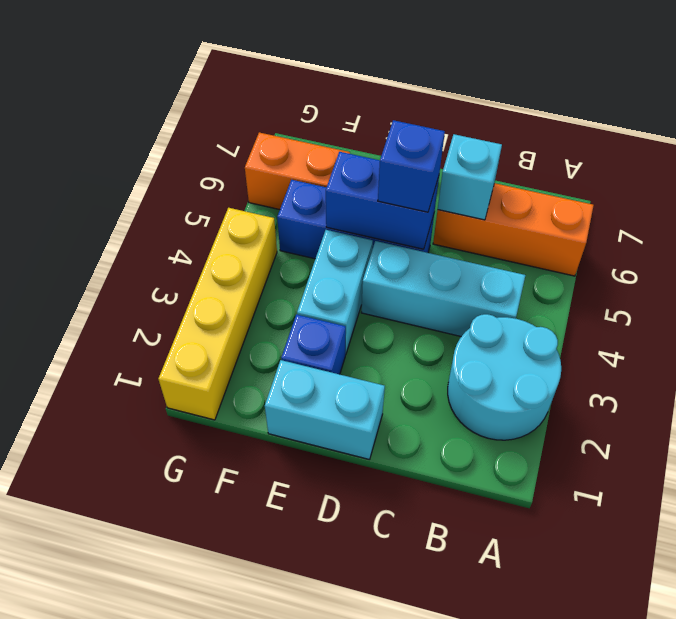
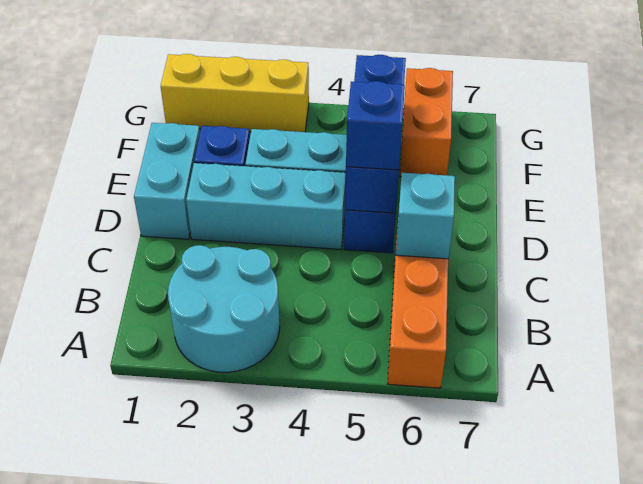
cyan 1x3 brick [361,241,525,336] -> cyan 1x3 brick turned to [186,163,346,249]
blue 1x2 brick [326,152,439,249] -> blue 1x3 brick [345,55,406,213]
yellow 1x4 brick [158,208,277,420] -> yellow 1x3 brick [161,54,309,132]

